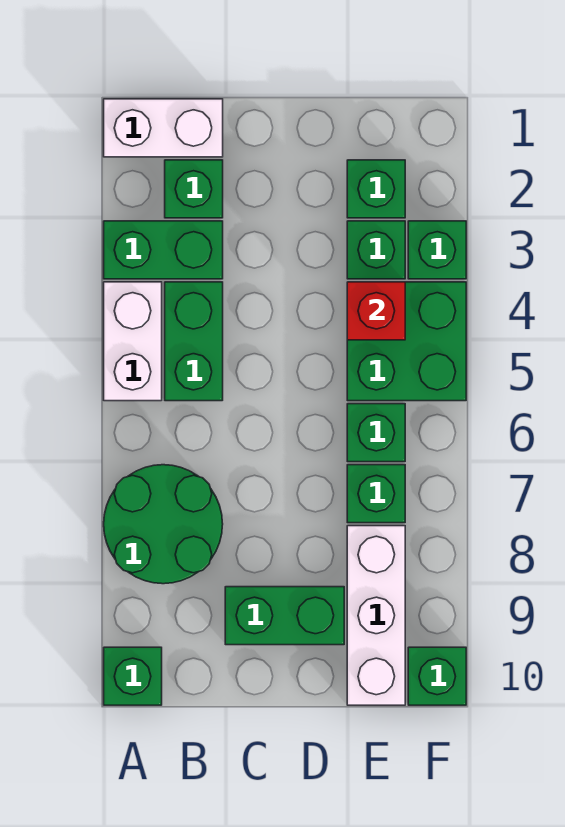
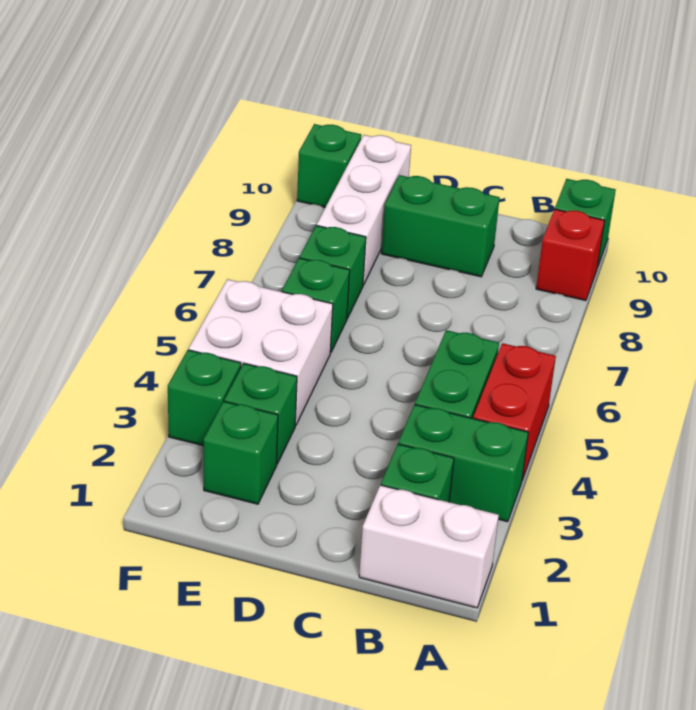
white 1x2 brick [104,282,162,401] -> red 1x2 brick [473,343,556,480]
green 2x2 round brick [104,465,223,584] -> none
green 2x2 brick [347,282,466,401] -> white 2x2 brick [189,279,333,426]
red 1x1 brick [347,282,405,340] -> red 1x1 brick moved to [536,209,605,301]

